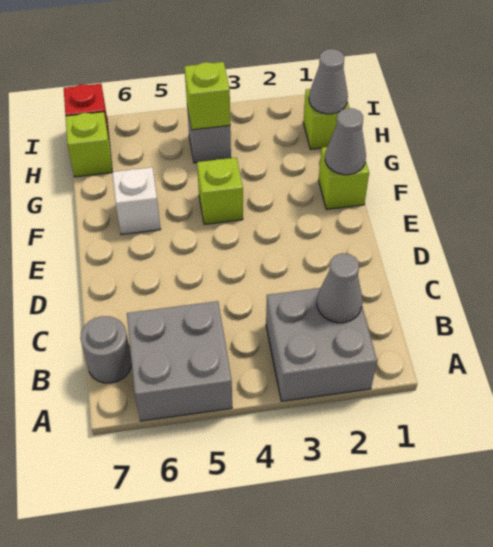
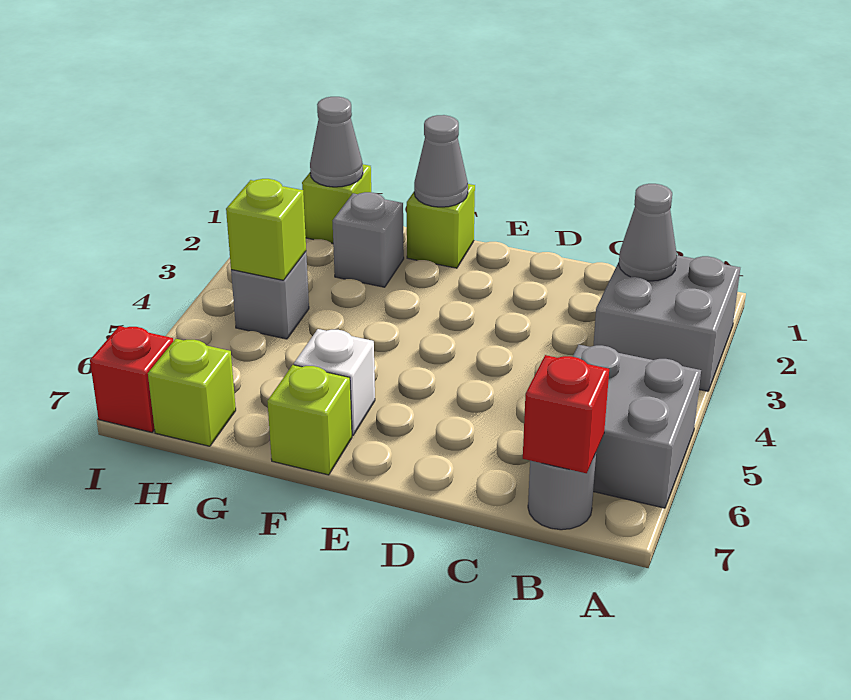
none -> red 1x1 brick [523,355,609,473]
lime 1x1 brick [197,157,243,224] -> lime 1x1 brick moved to [267,365,352,475]
none -> grey 1x1 brick [333,192,404,287]

